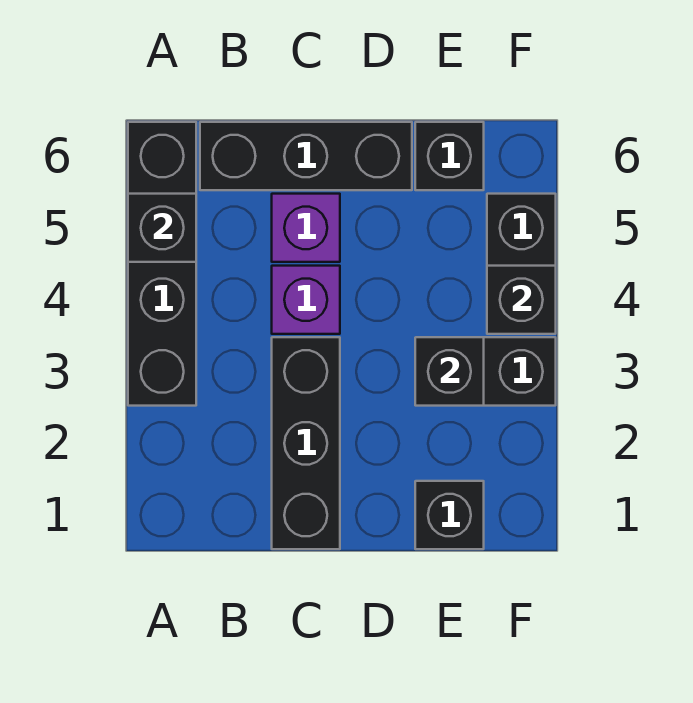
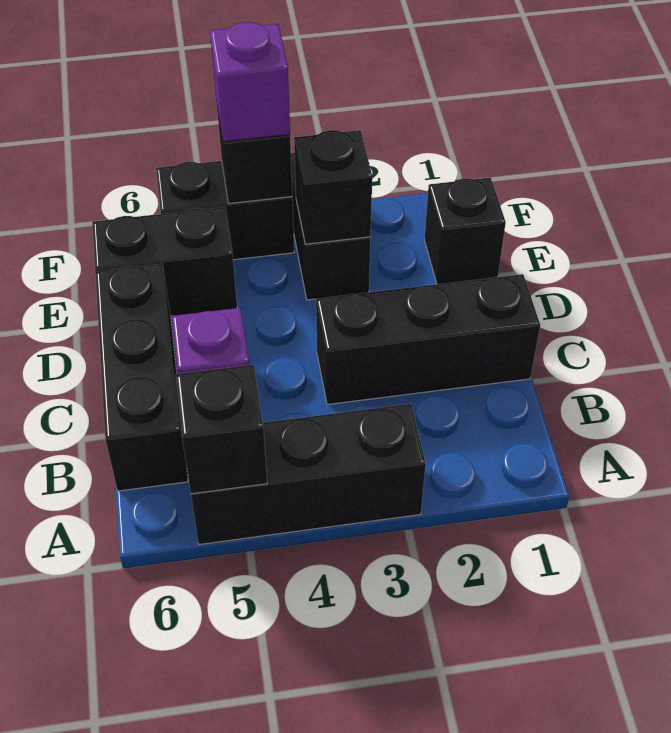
black 1x4 brick [128,122,196,406] -> black 1x3 brick [191,404,426,545]
purple 1x1 brick [272,266,340,334] -> purple 1x1 brick moved to [210,22,290,142]
black 1x1 brick [415,122,484,190] -> black 1x2 brick [92,207,237,316]

